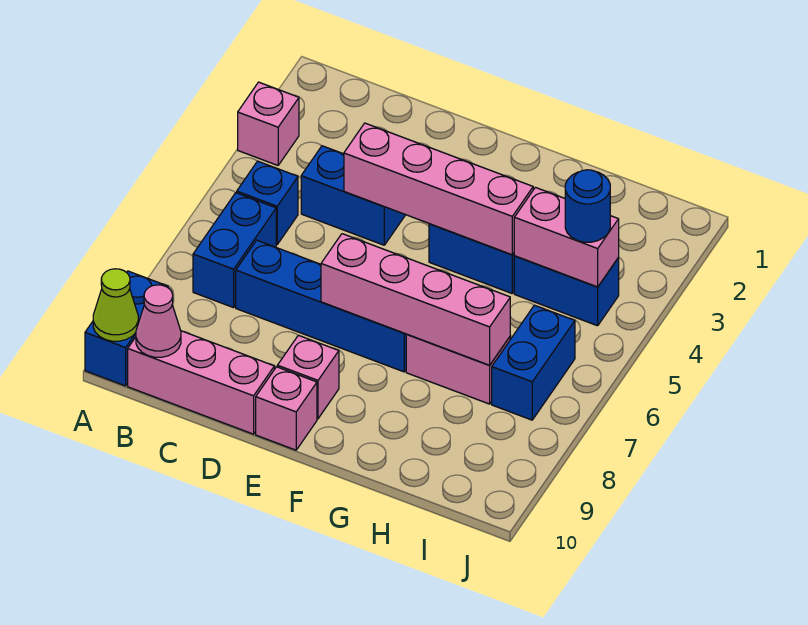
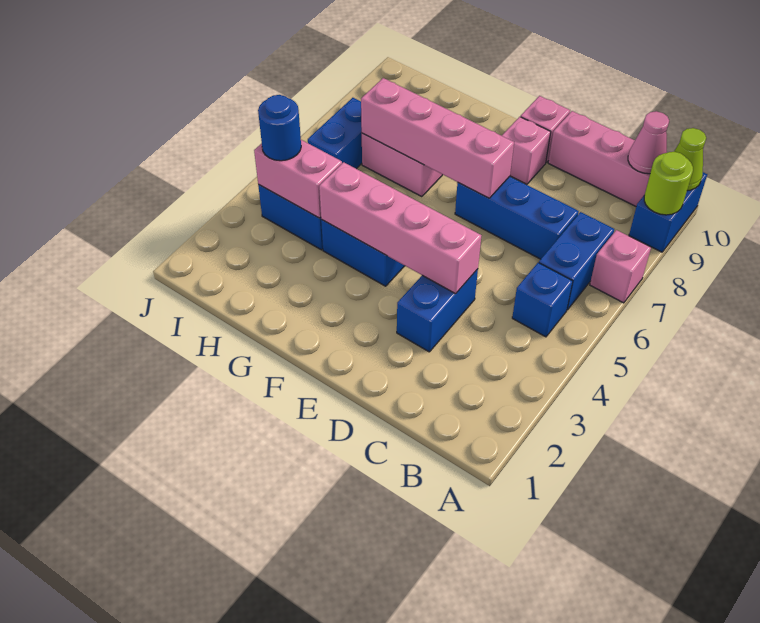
pink 1x1 brick [238,82,299,165] -> pink 1x1 brick moved to [590,230,651,303]
none -> lime 1x1 round brick [644,152,693,215]
blue 1x2 brick [301,146,405,245] -> blue 1x2 brick turned to [397,269,478,352]
blue 1x4 brick [236,240,407,372] -> blue 1x3 brick [455,176,579,259]

